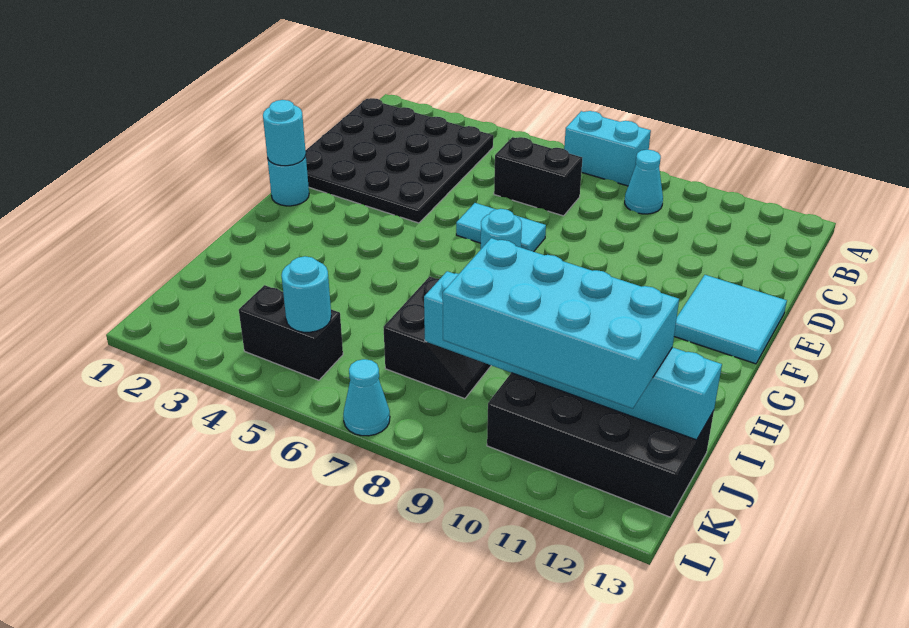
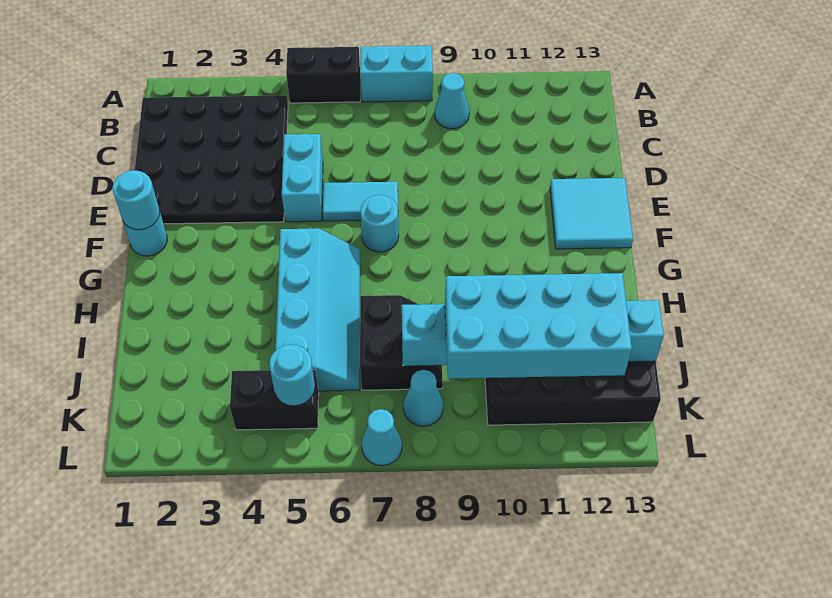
black 1x2 brick [494,137,582,216] -> black 1x2 brick moved to [286,47,360,103]
none -> cyan 1x2 brick [282,134,323,222]
none -> cyan 2x4 slope [276,228,360,391]
none -> cyan 1x1 cone [403,370,443,426]

